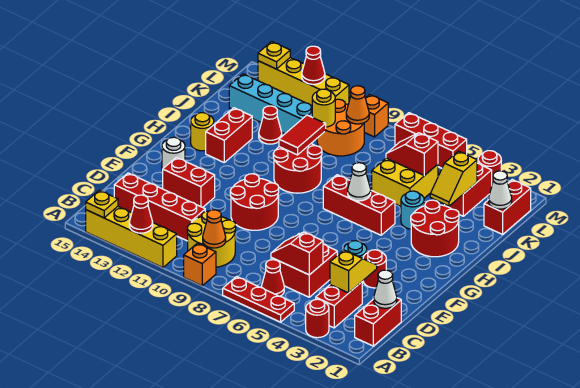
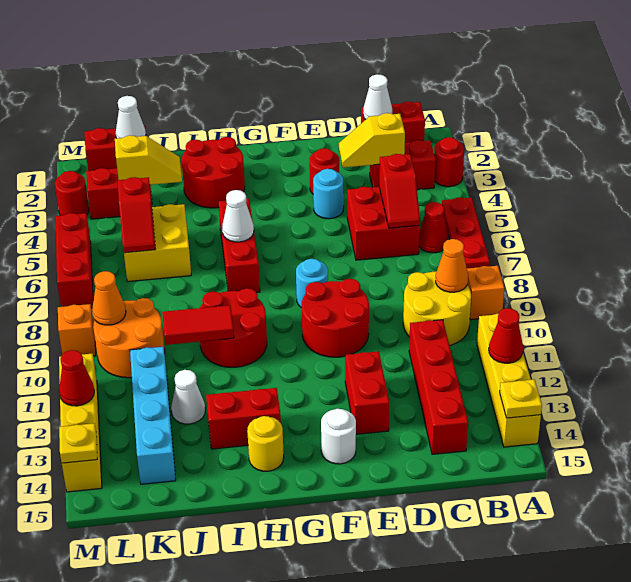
cyan 1x1 round brick [401,191,424,229] -> cyan 1x1 round brick moved to [296,259,328,308]
red 1x1 cone [259,106,282,144] -> white 1x1 cone [171,370,205,424]
yellow 1x1 round brick [312,89,335,127] -> none

